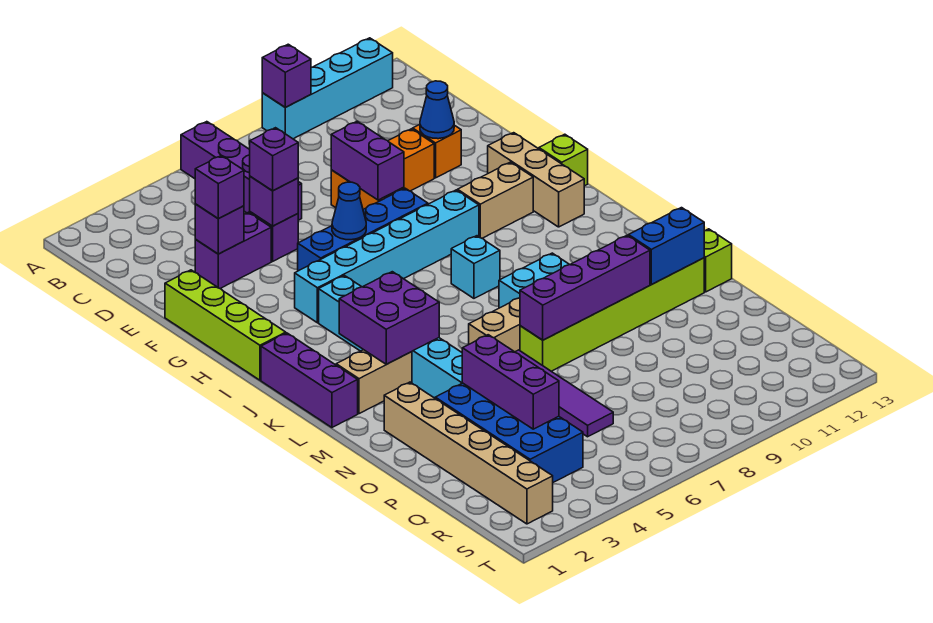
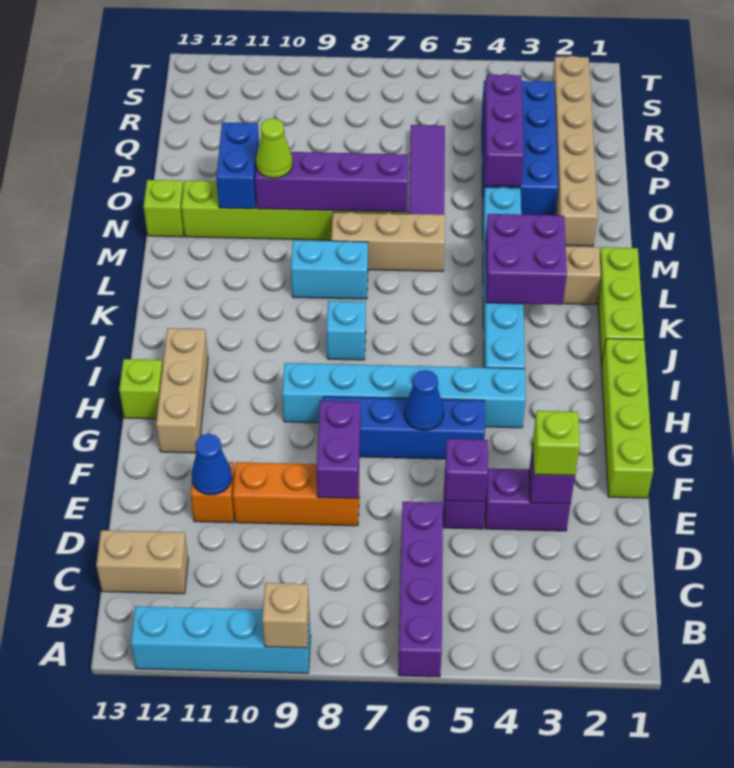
purple 1x1 brick [262,44,311,107] -> tan 1x1 brick [262,583,309,648]
purple 1x1 brick [195,156,244,219] -> lime 1x1 brick [533,411,580,475]
purple 1x1 brick [250,128,298,191] -> none
tan 1x2 brick [458,162,533,238] -> tan 1x2 brick moved to [96,530,188,594]
purple 1x3 brick [261,333,358,427] -> lime 1x3 brick [598,247,644,365]
none -> lime 1x1 cone [256,118,293,178]
blue 1x2 brick [629,208,704,284] -> blue 1x2 brick turned to [216,122,259,209]

